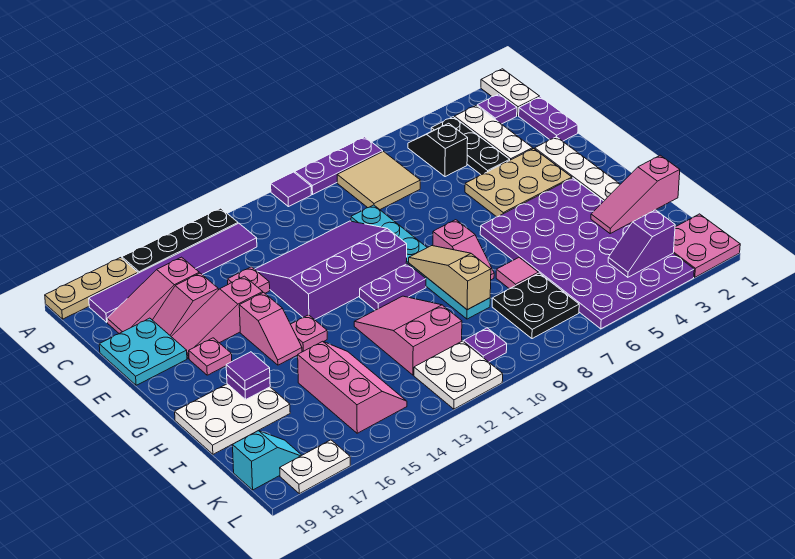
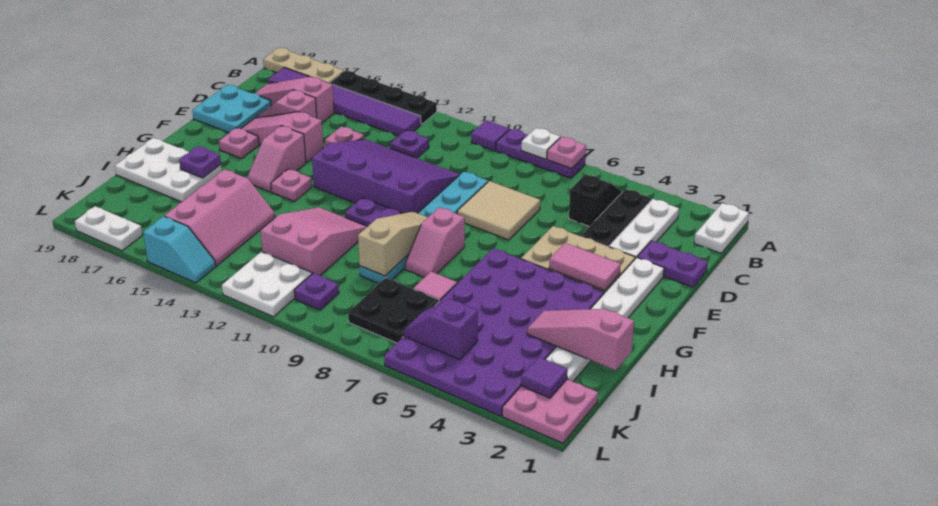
none -> pink 1x1 plate [547,137,586,169]
none -> white 1x1 plate [521,128,560,159]
purple 1x1 plate [477,94,517,124] -> purple 1x1 plate moved to [390,130,429,158]
tan 2x2 tile [337,151,420,209] -> tan 2x2 tile moved to [457,181,540,240]
purple 1x2 plate [519,97,578,141] -> purple 1x2 plate turned to [637,241,708,287]
none -> pink 1x2 tile [549,243,621,290]
purple 1x1 tile [226,352,270,390] -> purple 1x1 tile moved to [521,357,568,398]
purple 1x2 slope [608,210,675,277] -> purple 1x2 slope moved to [404,299,478,360]
cyan 1x2 slope [233,431,302,490] -> cyan 1x2 slope moved to [143,216,216,283]

